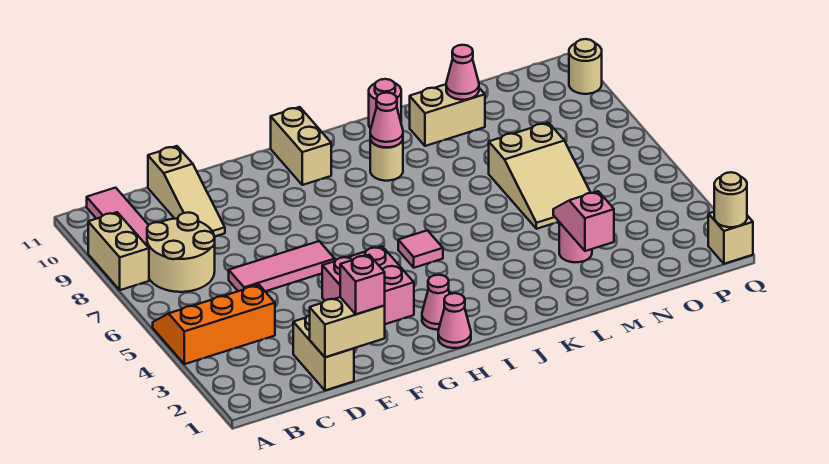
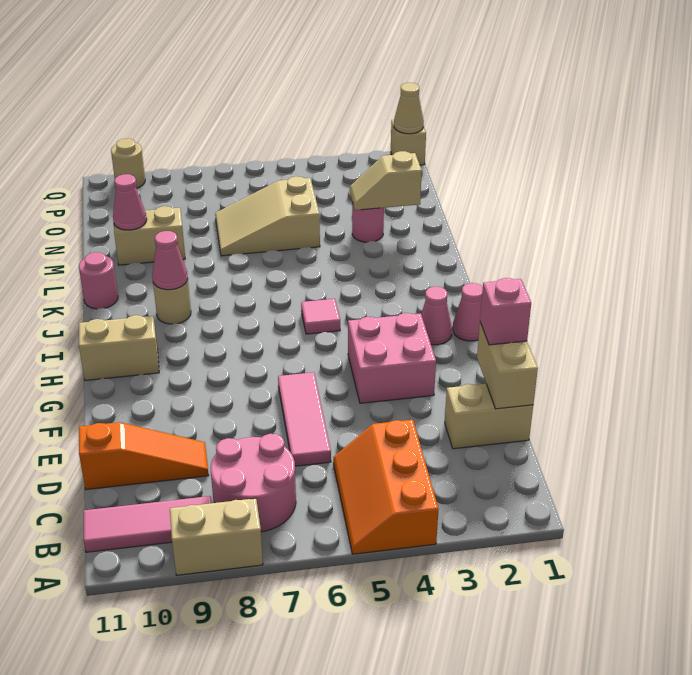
tan 2x2 round brick [147,212,215,292] -> pink 2x2 round brick [211,434,296,532]
tan 1x3 slope [148,146,225,237] -> orange 1x3 slope [79,422,209,490]
tan 1x2 brick [410,84,485,146] -> tan 1x2 brick turned to [114,206,185,265]
pink 1x2 slope [553,191,614,251] -> tan 1x2 slope [350,151,422,210]
tan 2x3 slope [489,123,591,229] -> tan 2x3 slope turned to [215,176,320,256]
tan 1x1 round brick [714,172,747,227] -> tan 1x1 cone [394,83,424,134]

